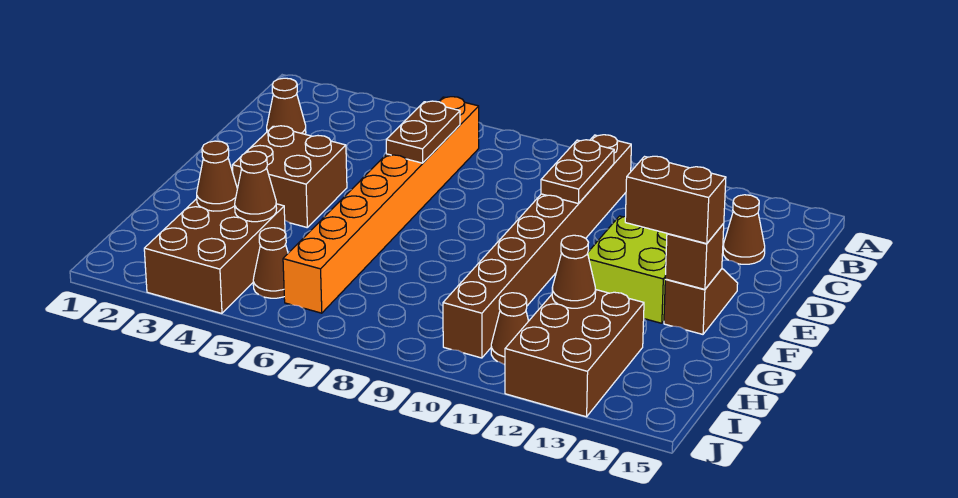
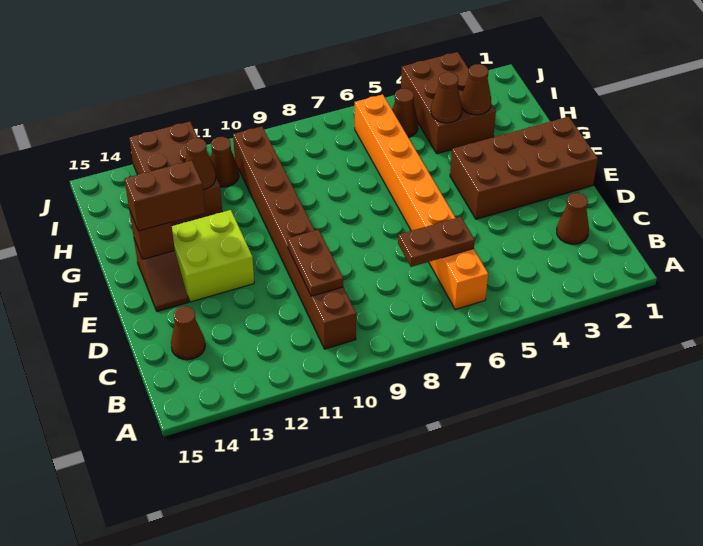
brown 1x2 plate [386,101,460,163] -> brown 1x2 plate turned to [398,217,475,267]
brown 2x2 brick [233,126,347,227] -> brown 2x4 brick [450,117,598,219]

